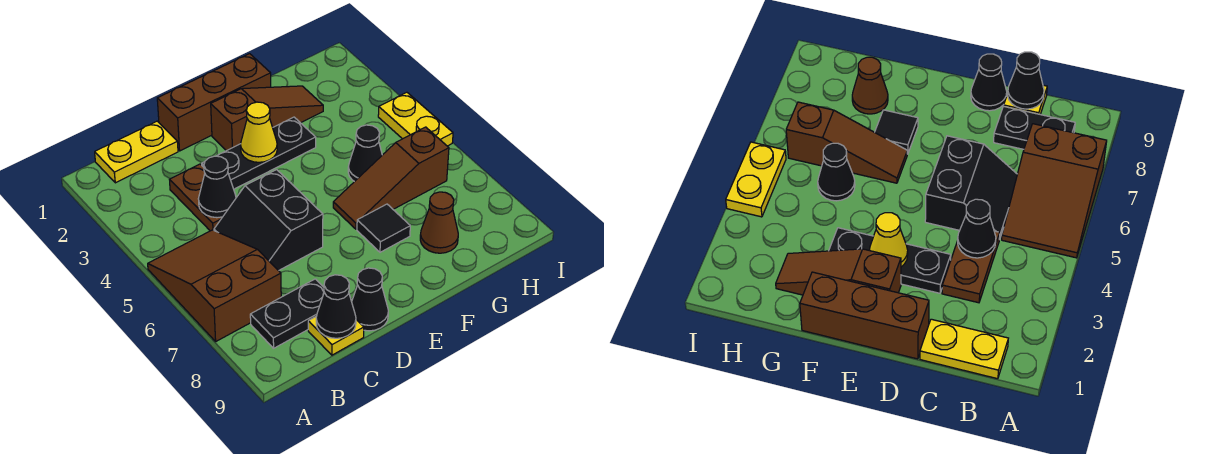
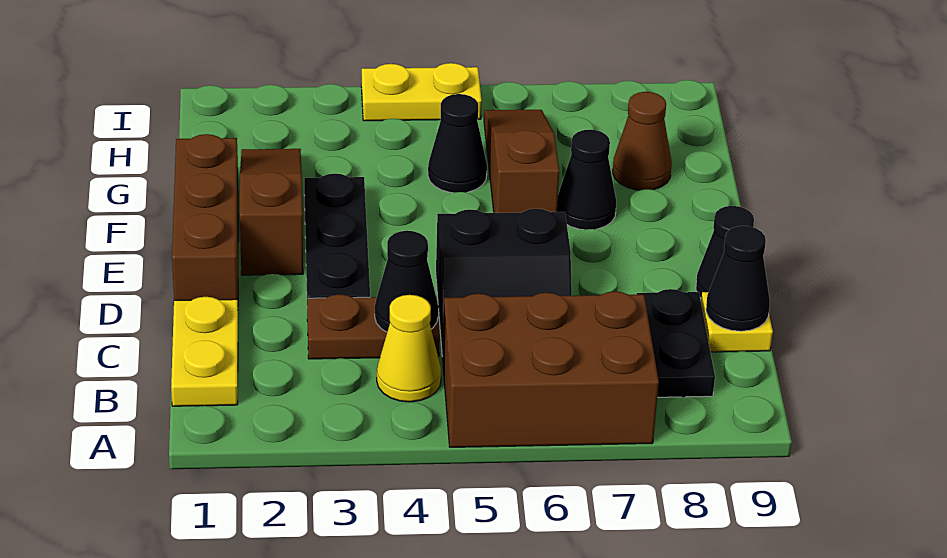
brown 2x3 slope [148,230,281,341] -> brown 2x3 brick [442,291,659,447]
yellow 1x1 cone [240,102,277,162] -> yellow 1x1 cone moved to [377,295,441,402]
brown 1x3 slope [333,127,449,229] -> brown 1x3 slope turned to [484,110,559,213]
black 1x1 tile [357,204,410,252] -> black 1x1 cone [557,130,616,230]

